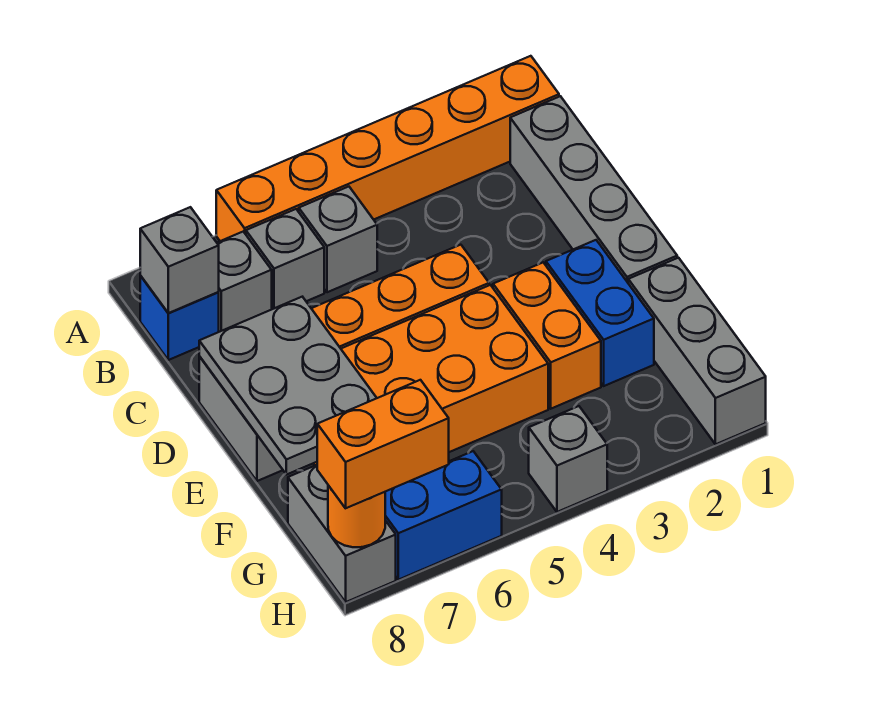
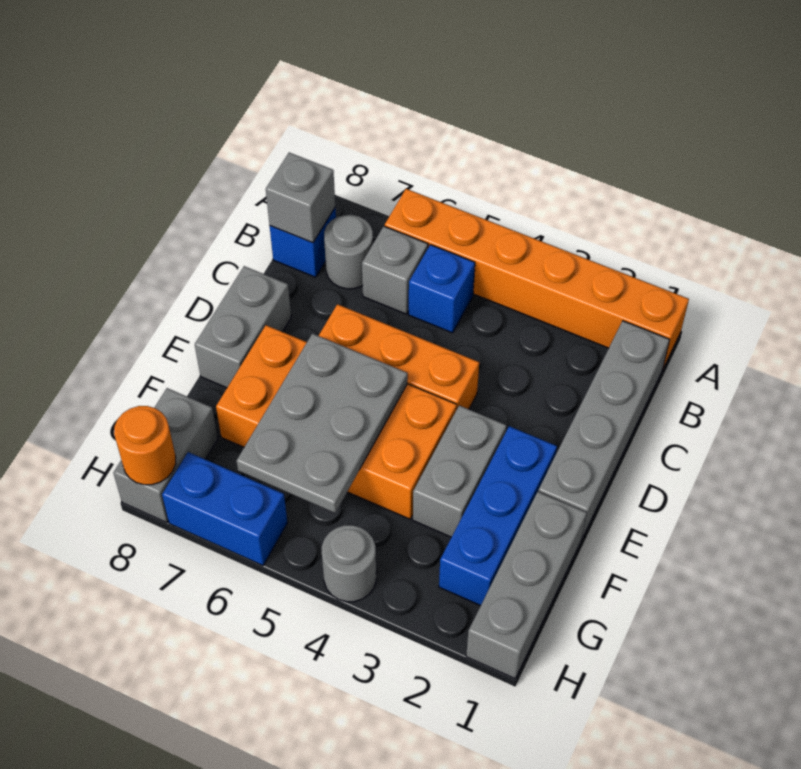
grey 1x1 brick [299,187,377,292] -> blue 1x1 brick [409,245,475,333]
grey 1x1 brick [217,232,272,332] -> grey 1x1 round brick [324,215,373,289]
grey 2x3 plate [199,297,376,475] -> grey 2x3 plate moved to [237,334,408,513]
blue 1x2 brick [546,240,654,386] -> blue 1x3 brick [439,426,557,606]
orange 1x2 brick [493,262,601,409] -> grey 1x2 brick [413,405,507,537]
grey 1x1 brick [529,406,607,512] -> grey 1x1 round brick [322,525,376,602]
orange 1x2 brick [317,380,449,508] -> none

